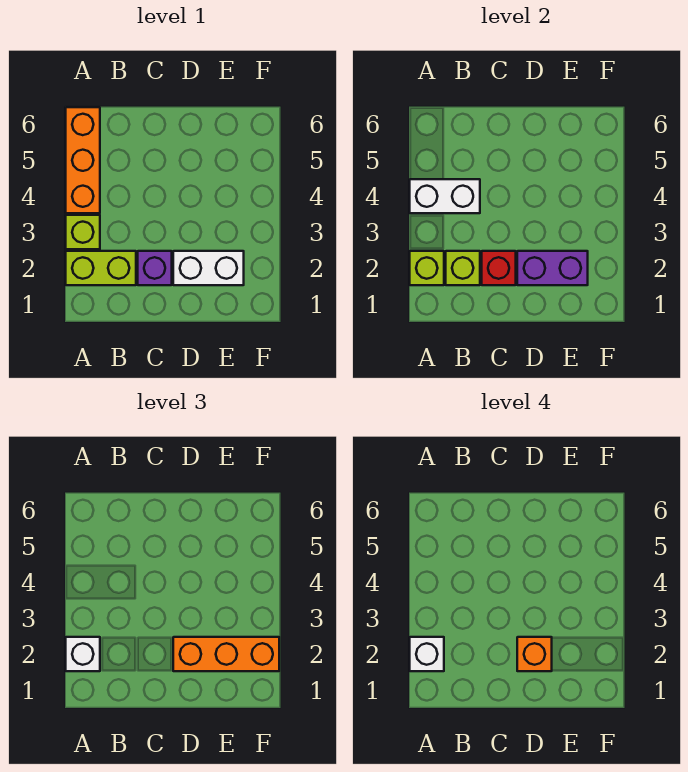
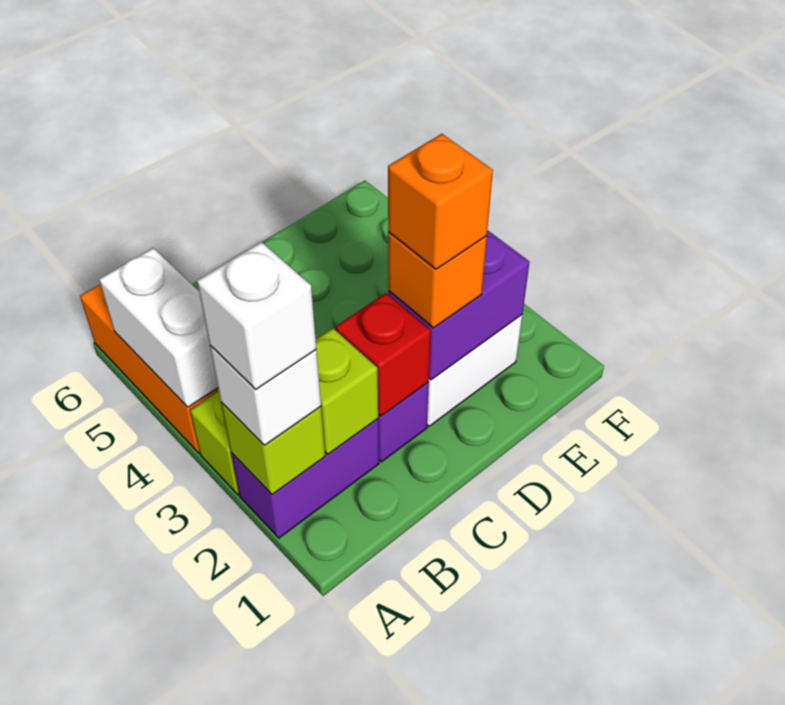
lime 1x2 brick [66,251,136,285] -> purple 1x2 brick [231,419,379,538]
white 1x2 brick [410,179,480,213] -> white 1x2 brick turned to [99,248,218,407]
orange 1x3 brick [173,637,279,671] -> orange 1x1 brick [388,232,487,328]

